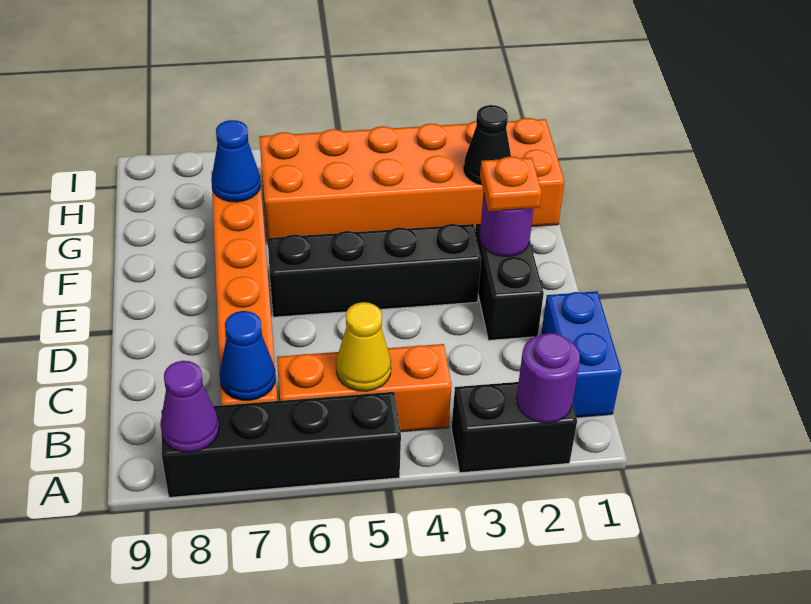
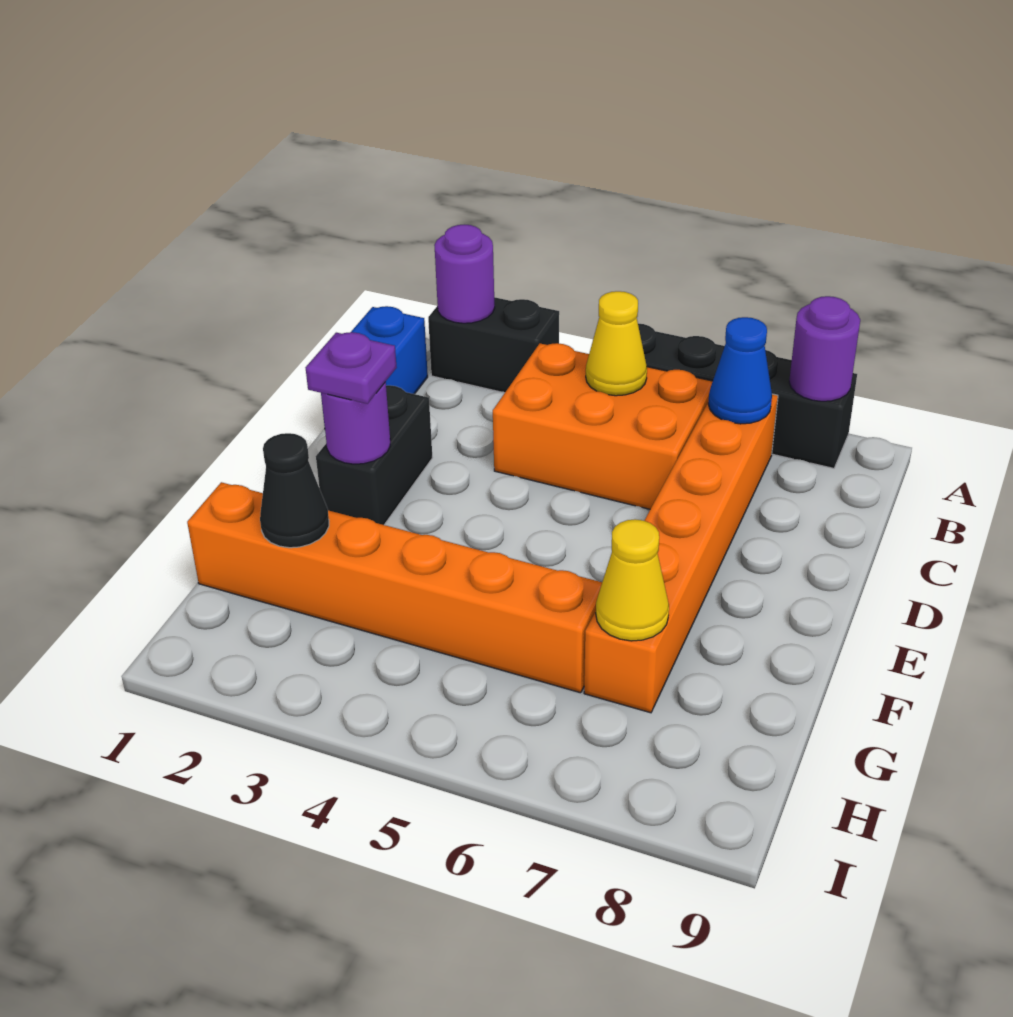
purple 1x1 cone [160,361,219,452] -> purple 1x1 round brick [789,296,860,401]
orange 1x3 brick [277,344,452,432] -> orange 2x3 brick [493,343,713,509]
orange 1x1 plate [480,157,542,211] -> purple 1x1 plate [305,332,397,404]
black 1x4 brick [268,224,481,317] -> none
orange 2x6 brick [259,118,565,244] -> orange 1x6 brick [187,482,602,693]
blue 1x1 cone [211,120,261,202] -> yellow 1x1 cone [596,519,669,641]

